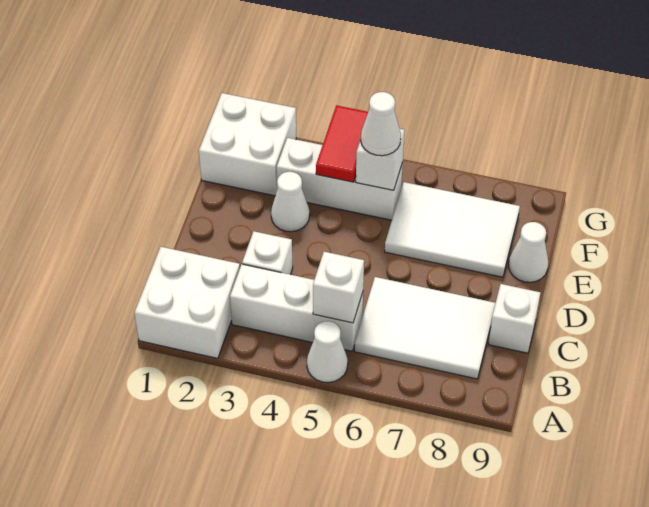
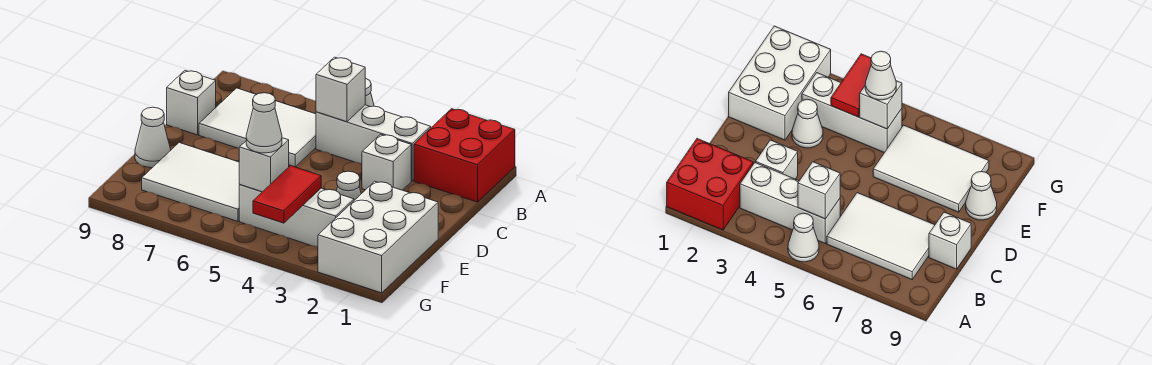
white 2x2 brick [134,247,240,358] -> red 2x2 brick [414,109,515,202]
white 2x2 brick [199,93,296,196] -> white 2x3 brick [318,181,438,293]

